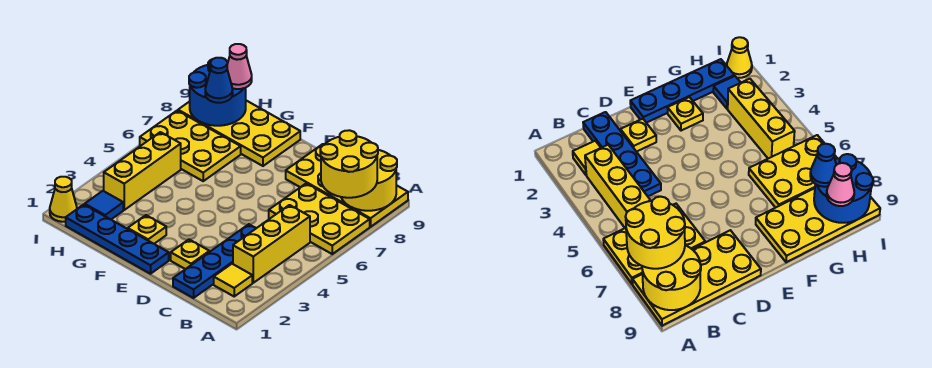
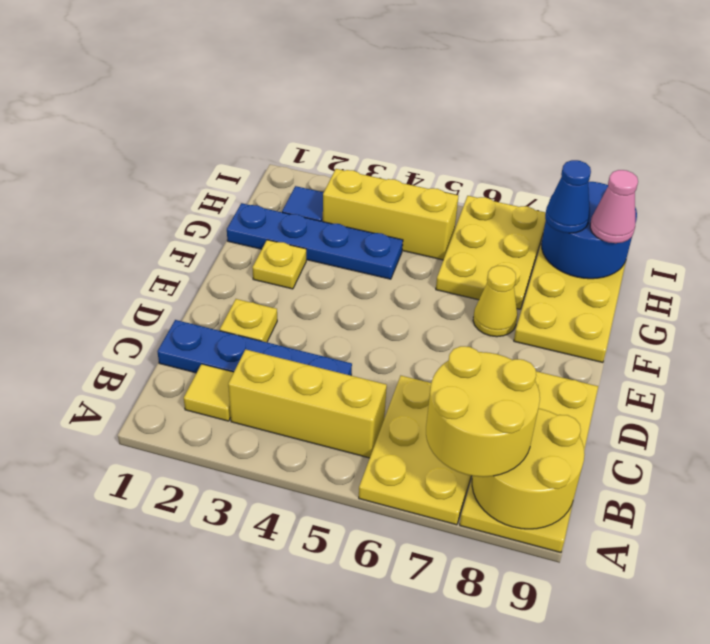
blue 1x4 plate [66,204,169,274] -> blue 1x4 plate turned to [227,203,403,279]
yellow 1x1 cone [50,177,77,222] -> yellow 1x1 cone moved to [473,266,517,337]

